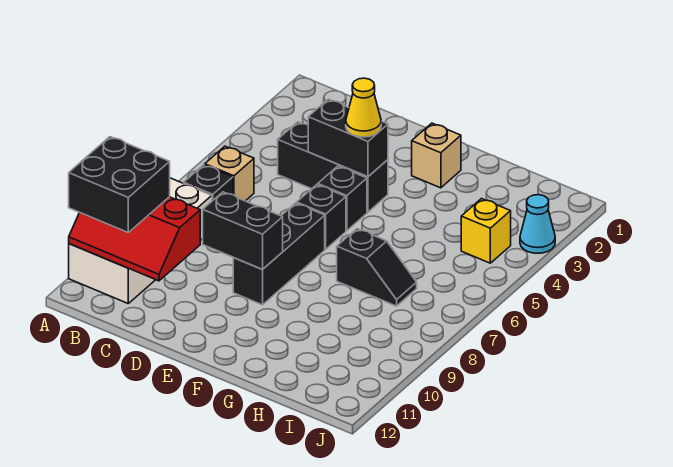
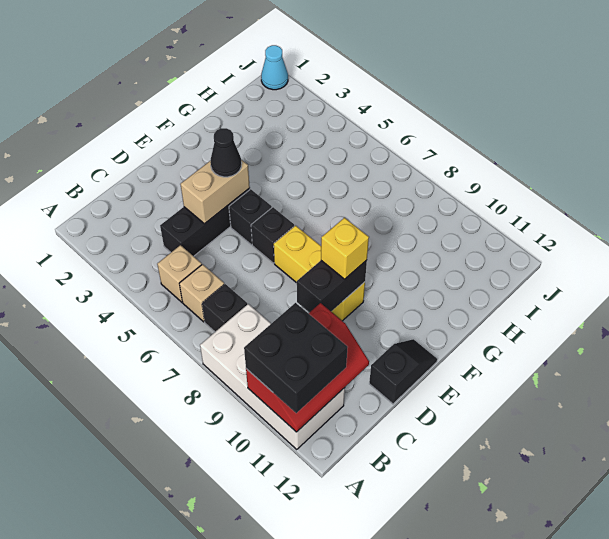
black 1x2 brick [308,99,388,177] -> tan 1x2 brick [180,160,250,224]
yellow 1x1 cone [346,78,381,137] -> black 1x1 cone [210,128,242,177]
black 1x3 brick [233,203,325,305] -> yellow 1x3 brick [274,226,365,321]
tan 1x1 brick [412,123,461,188] -> tan 1x1 brick moved to [157,245,202,302]
black 1x2 slope [337,229,417,306] -> black 1x2 slope moved to [369,339,437,404]
yellow 1x1 brick [461,199,511,263] -> yellow 1x1 brick moved to [321,218,369,279]
cyan 1x1 cone [520,195,555,253] -> cyan 1x1 cone moved to [261,45,288,90]

